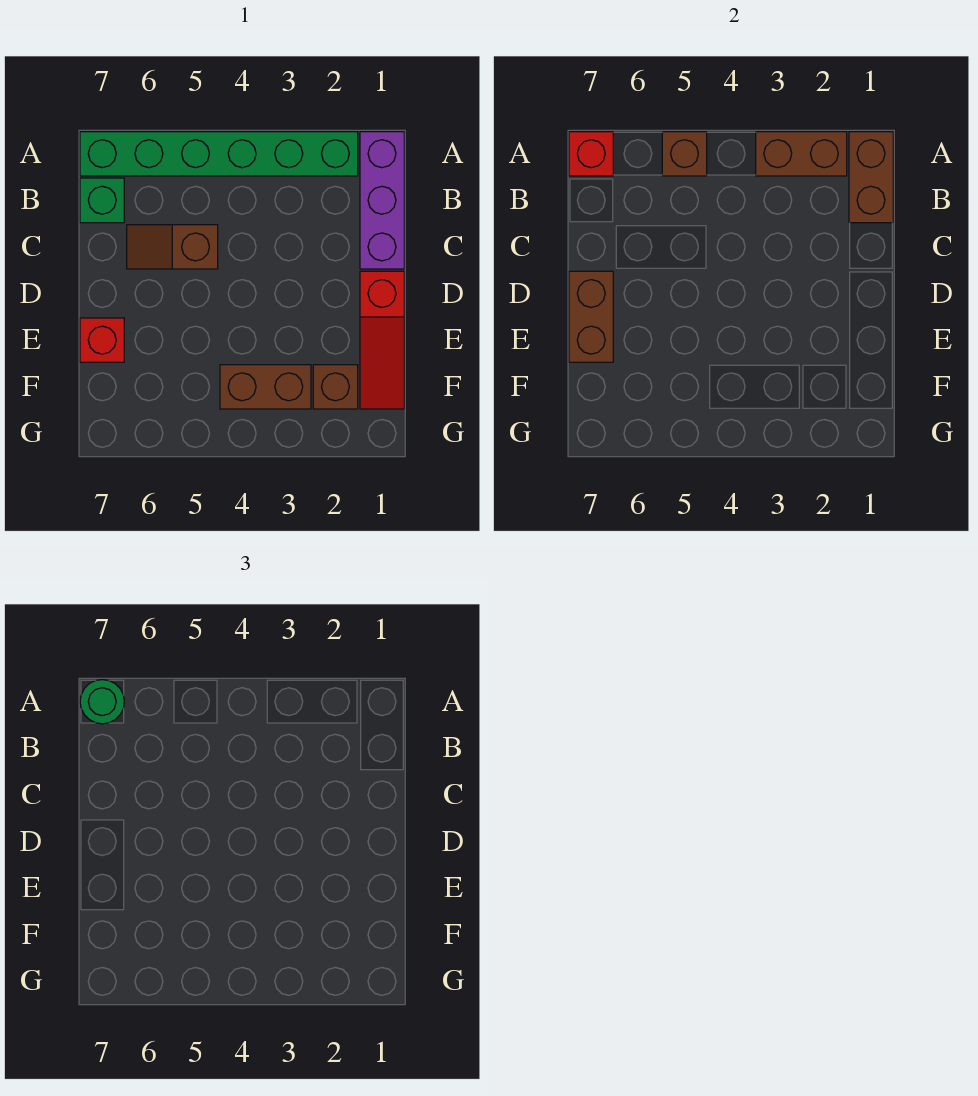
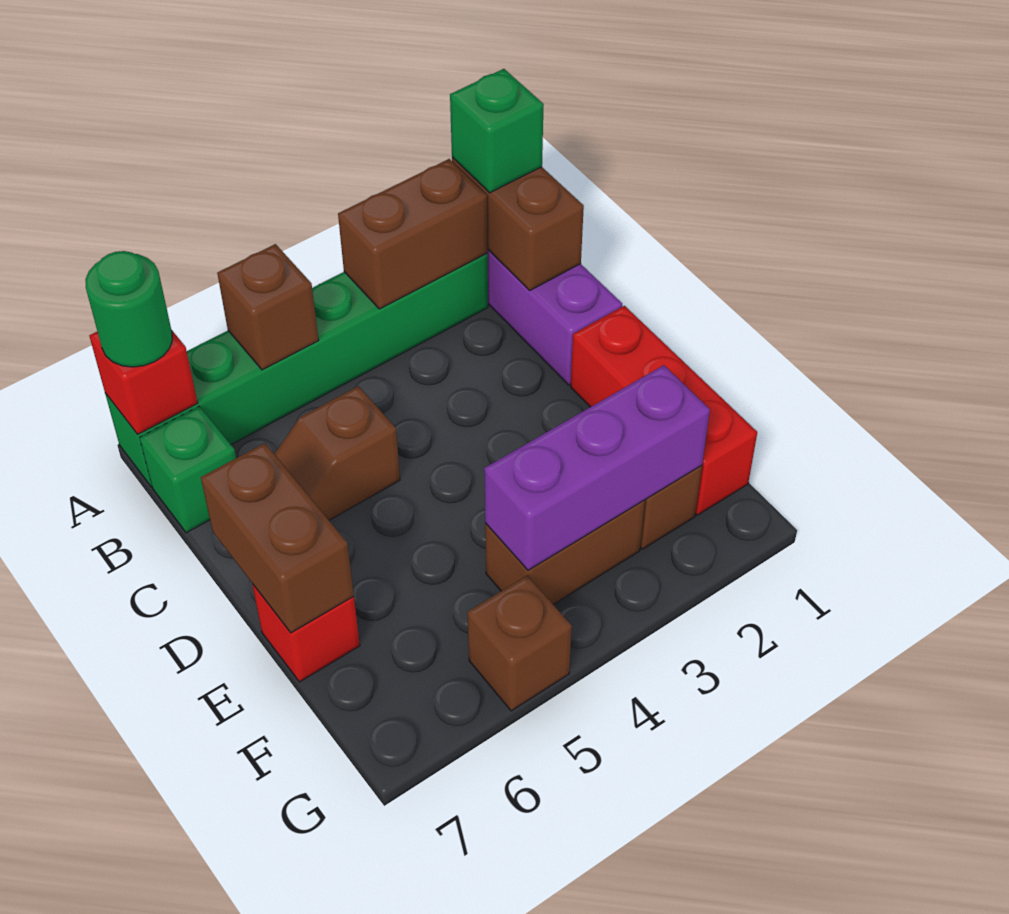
none -> green 1x1 brick [450,69,544,193]
red 1x3 slope [360,271,404,409] -> red 1x3 brick [571,306,757,515]
none -> purple 1x3 brick [484,365,710,570]
none -> brown 1x1 brick [467,576,572,711]

